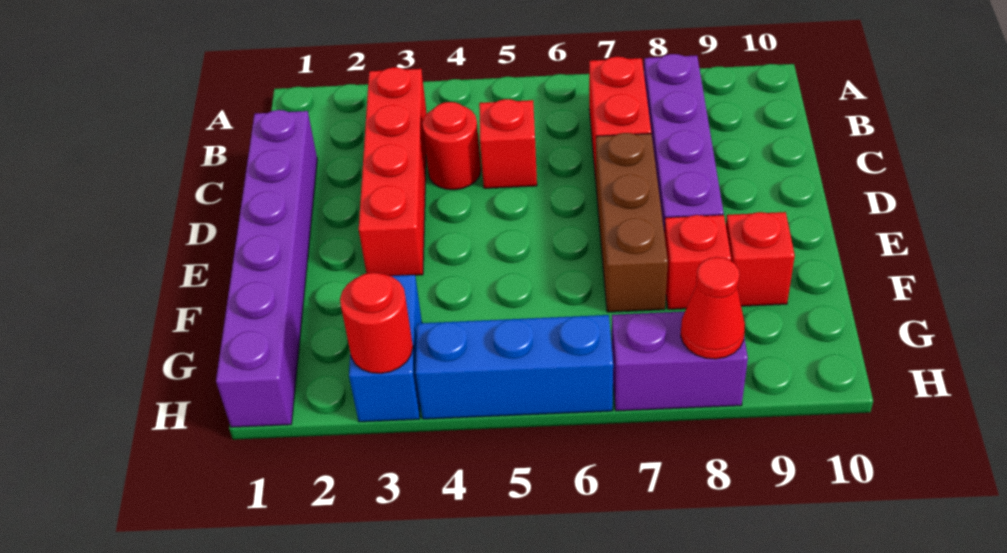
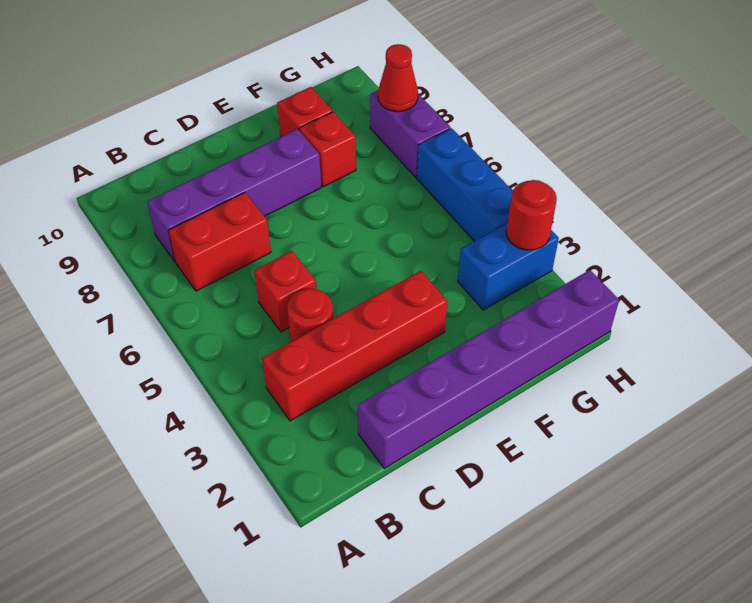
brown 1x3 brick [596,133,668,312] -> none

